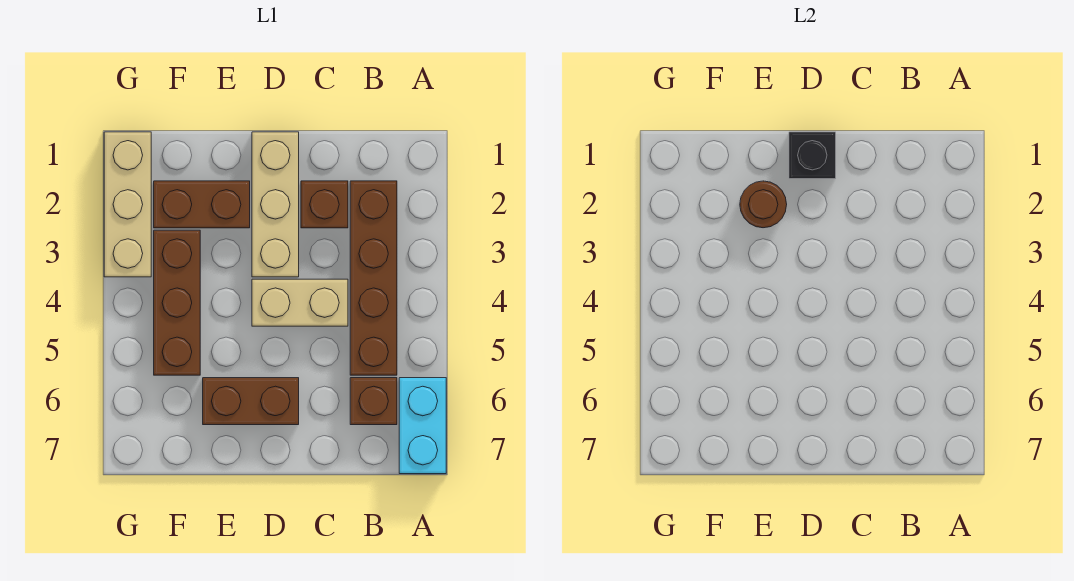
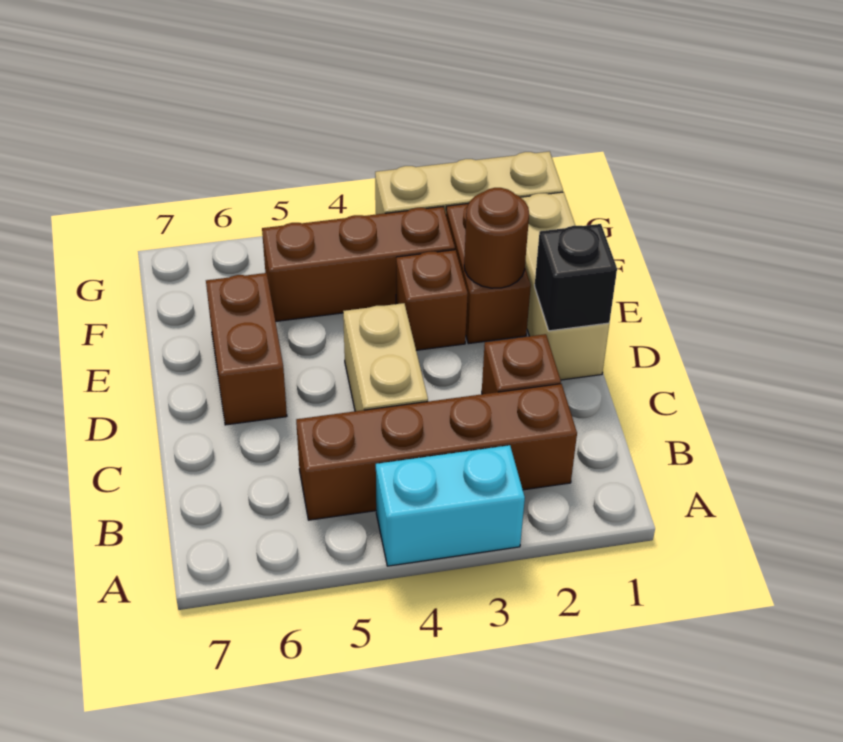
cyan 1x2 brick [399,378,446,474] -> cyan 1x2 brick moved to [376,445,525,566]
brown 1x1 brick [350,378,397,425] -> brown 1x1 brick moved to [396,250,468,350]
tan 1x3 brick [252,132,299,277] -> tan 1x3 brick turned to [521,192,609,380]

